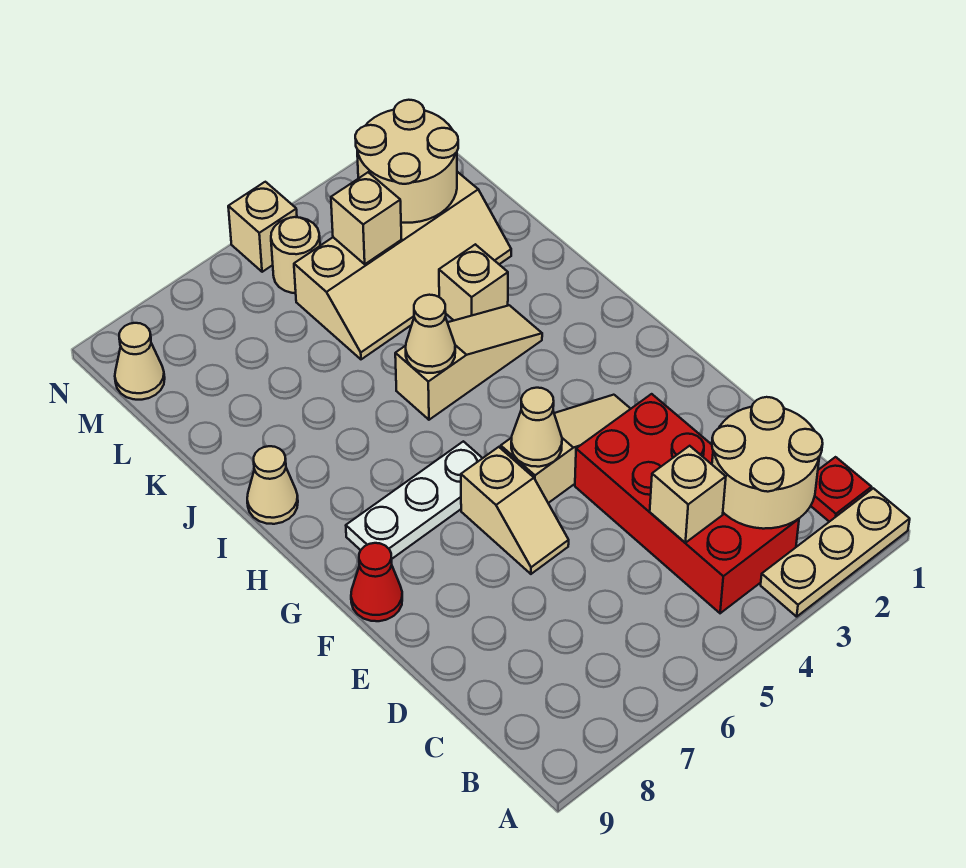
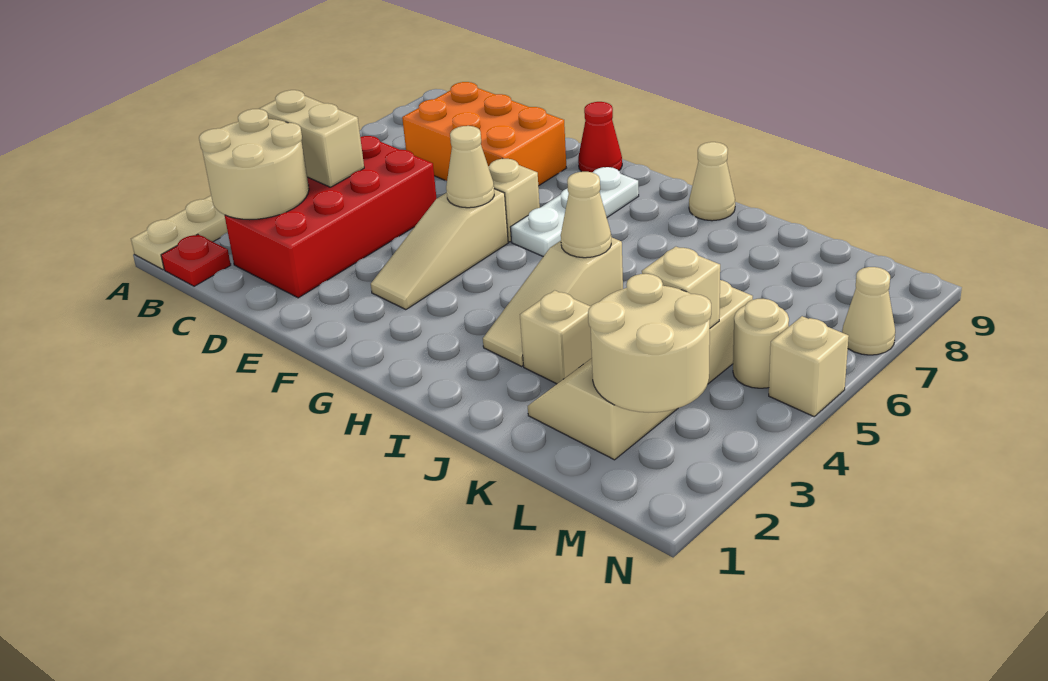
red 2x4 brick [575,394,799,613] -> red 2x4 brick turned to [225,136,437,298]
tan 1x1 brick [650,446,726,543] -> tan 1x2 brick [259,90,364,187]
none -> orange 2x3 brick [402,82,566,186]
tan 1x1 cone [115,323,165,400] -> tan 1x1 cone moved to [842,267,895,355]

